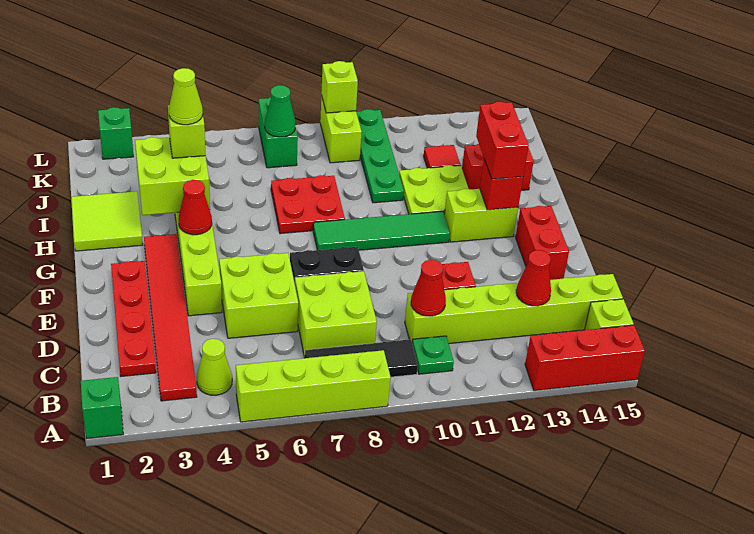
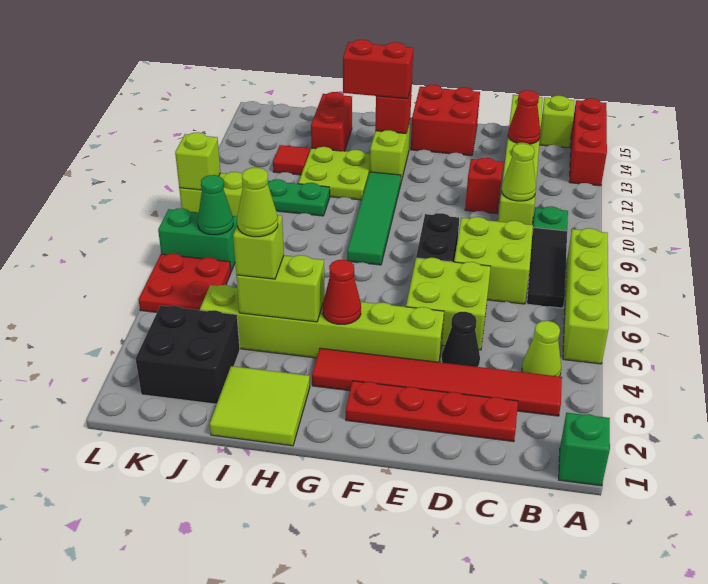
red 1x1 cone [411,260,446,316] -> lime 1x1 cone [502,144,536,201]
none -> black 1x1 cone [441,312,480,367]
red 1x2 brick [515,206,569,280] -> red 2x2 brick [411,85,480,156]
lime 2x2 brick [135,137,210,215] -> lime 1x2 brick [236,255,325,322]
red 2x2 plate [271,175,345,234] -> red 2x2 plate moved to [139,254,231,312]
none -> black 2x2 brick [136,306,240,404]
green 1x1 brick [98,107,133,159] -> none

